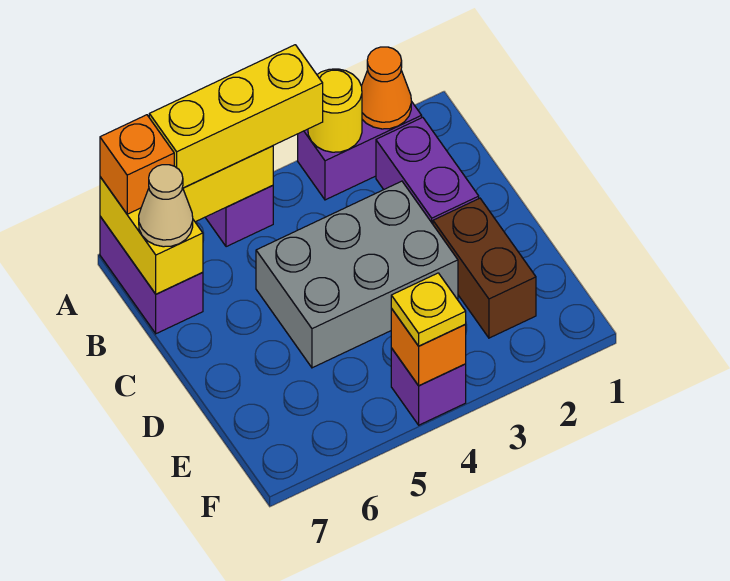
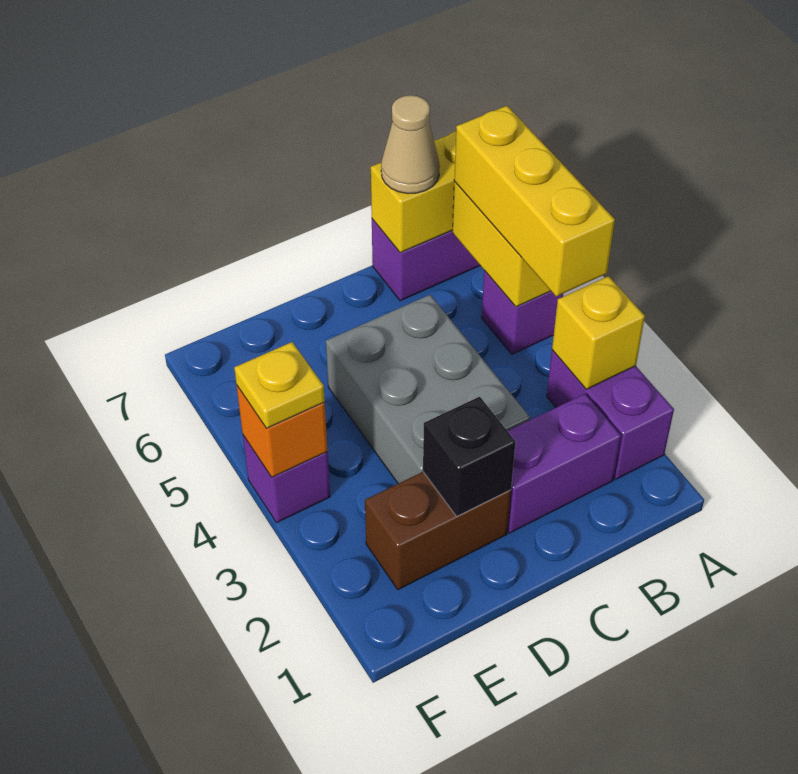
orange 1x1 cone [362,47,411,129] -> none
yellow 1x1 round brick [308,69,362,152] -> yellow 1x1 brick [552,276,645,389]
orange 1x1 brick [100,115,174,214] -> none
none -> black 1x1 brick [423,397,515,516]

